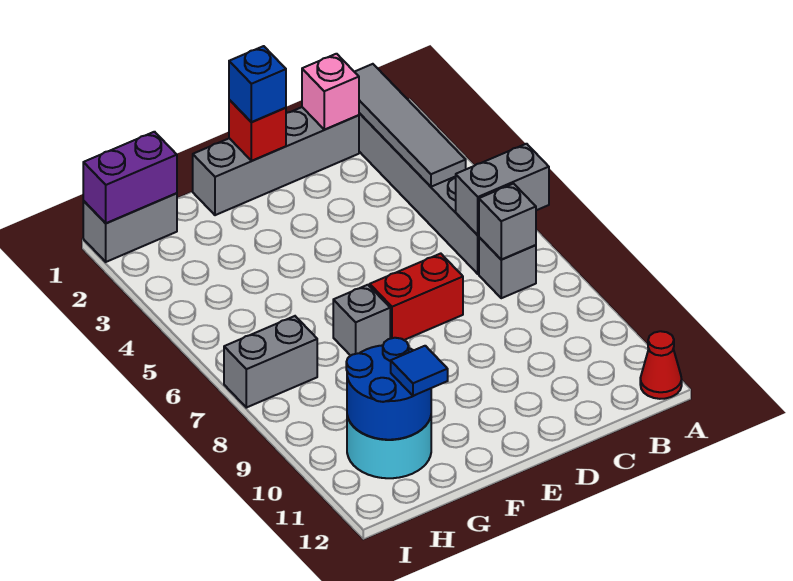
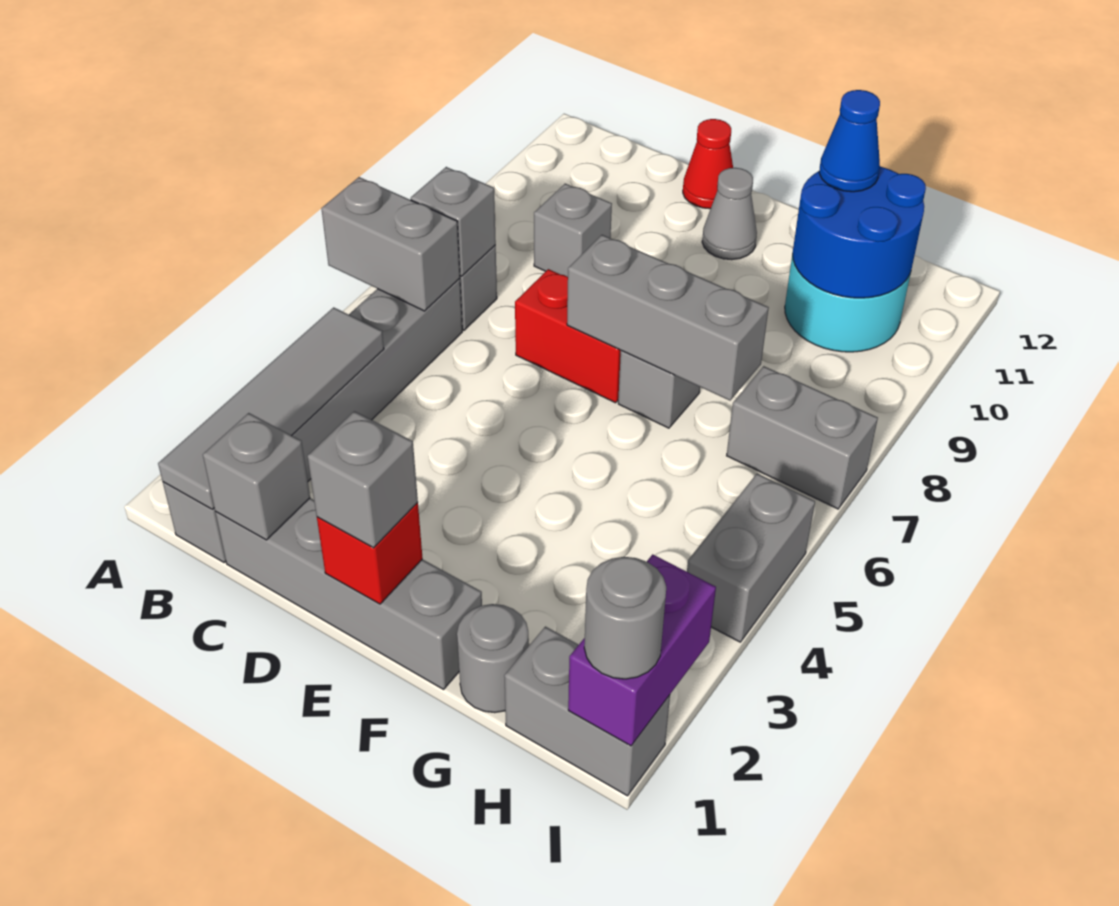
red 1x1 cone [640,331,682,399] -> red 1x1 cone moved to [683,119,733,209]
pink 1x1 brick [302,54,359,130] -> grey 1x1 brick [203,413,310,540]
none -> grey 1x1 brick [534,184,612,277]
blue 1x1 brick [229,46,286,122] -> grey 1x1 brick [308,411,418,548]
none -> grey 1x3 brick [567,235,769,401]
none -> grey 1x1 cone [702,168,757,260]
none -> grey 1x1 round brick [457,604,529,713]
blue 1x1 tile [391,346,448,396] -> blue 1x1 cone [819,90,880,192]
purple 1x2 brick [83,132,177,223] -> purple 1x2 brick turned to [568,554,716,746]
none -> grey 1x1 round brick [584,557,666,679]
none -> grey 1x2 brick [687,474,815,642]

